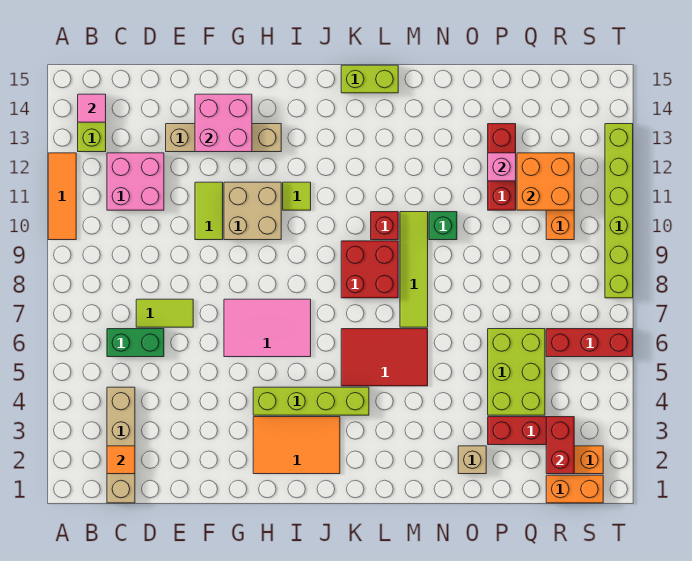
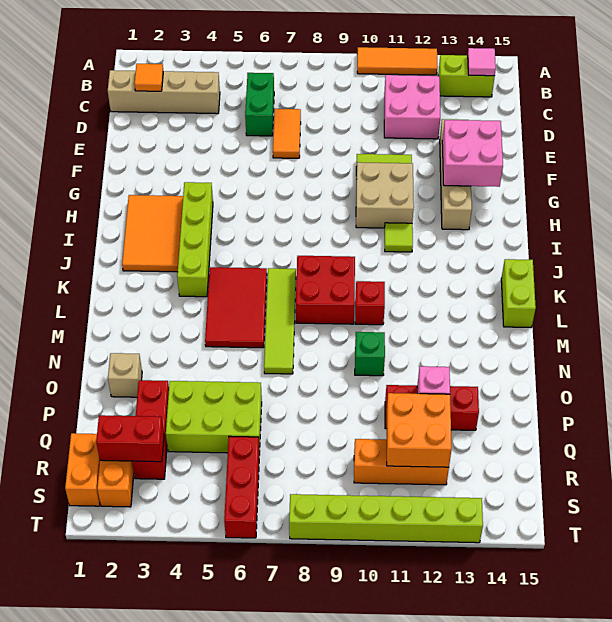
lime 1x2 tile [136,299,193,327] -> orange 1x2 tile [273,109,301,158]
pink 2x3 tile [224,299,311,357] -> none
lime 1x4 tile [400,212,428,327] -> lime 1x4 tile turned to [264,268,296,374]

